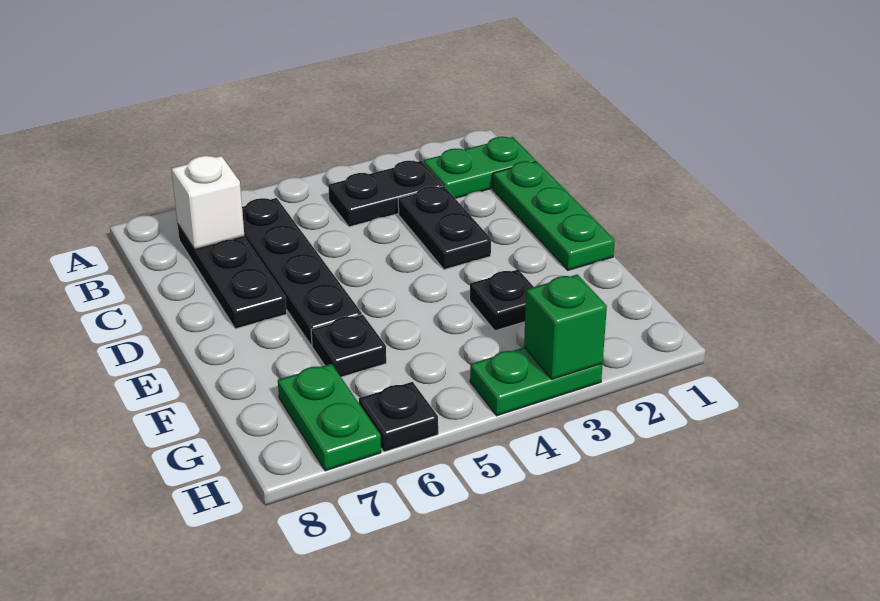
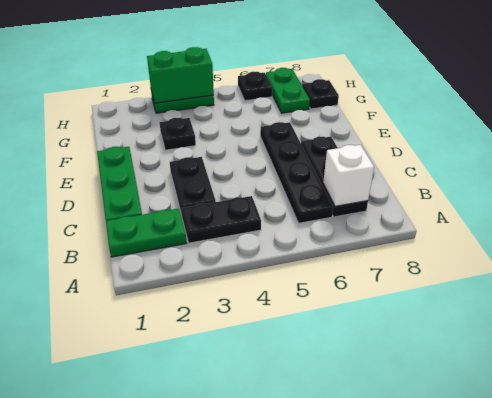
black 1x1 plate [311,314,386,377] -> black 1x1 plate moved to [302,79,339,109]
green 1x1 brick [524,274,607,379] -> green 1x2 brick [147,47,214,103]

